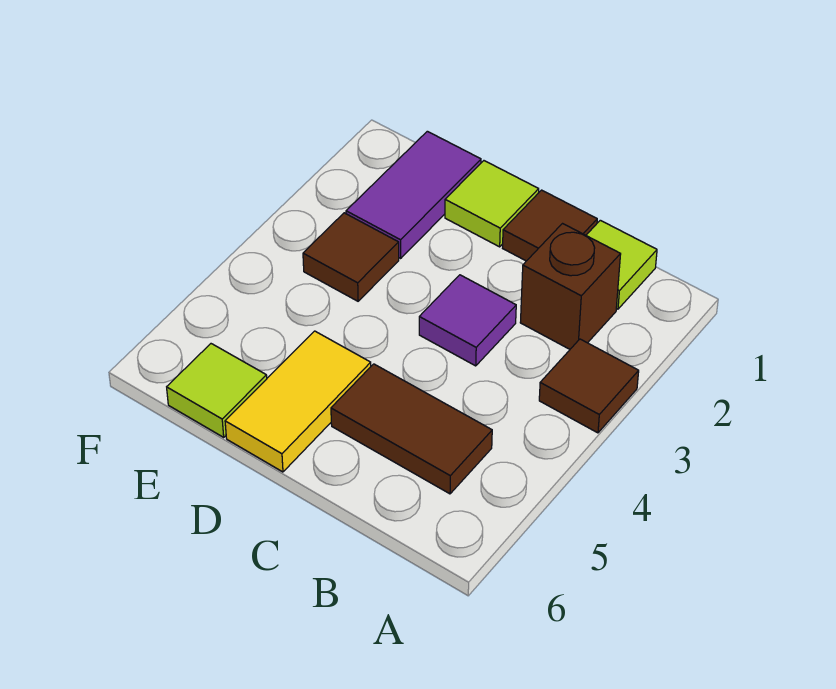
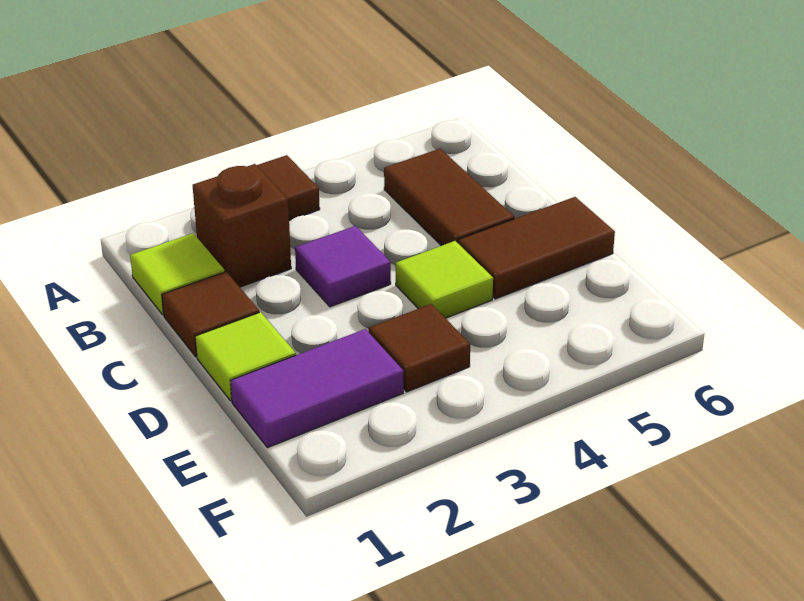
yellow 1x2 tile [225,331,371,472] -> brown 1x2 tile [458,197,615,299]
lime 1x1 tile [167,344,267,437] -> lime 1x1 tile moved to [396,241,493,318]

